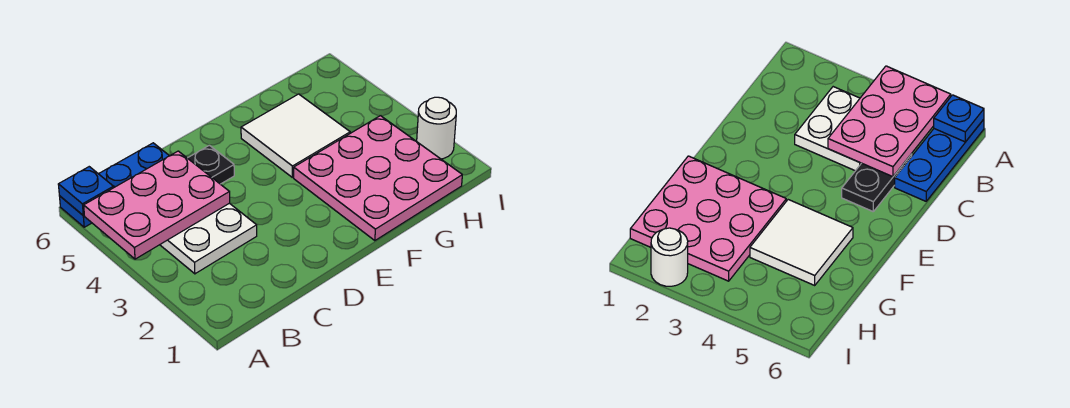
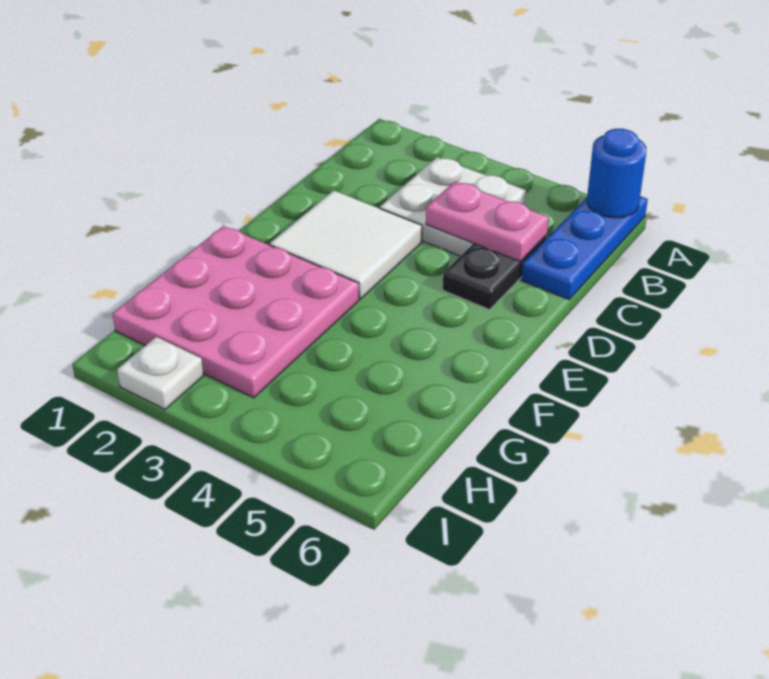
pink 2x3 plate [84,151,230,259] -> pink 1x2 plate [426,181,549,261]
blue 1x1 plate [58,167,114,216] -> blue 1x1 round brick [587,129,646,218]
white 2x2 tile [241,94,350,177] -> white 2x2 tile moved to [270,190,422,299]
white 1x1 round brick [417,97,456,159] -> white 1x1 plate [117,337,203,409]

